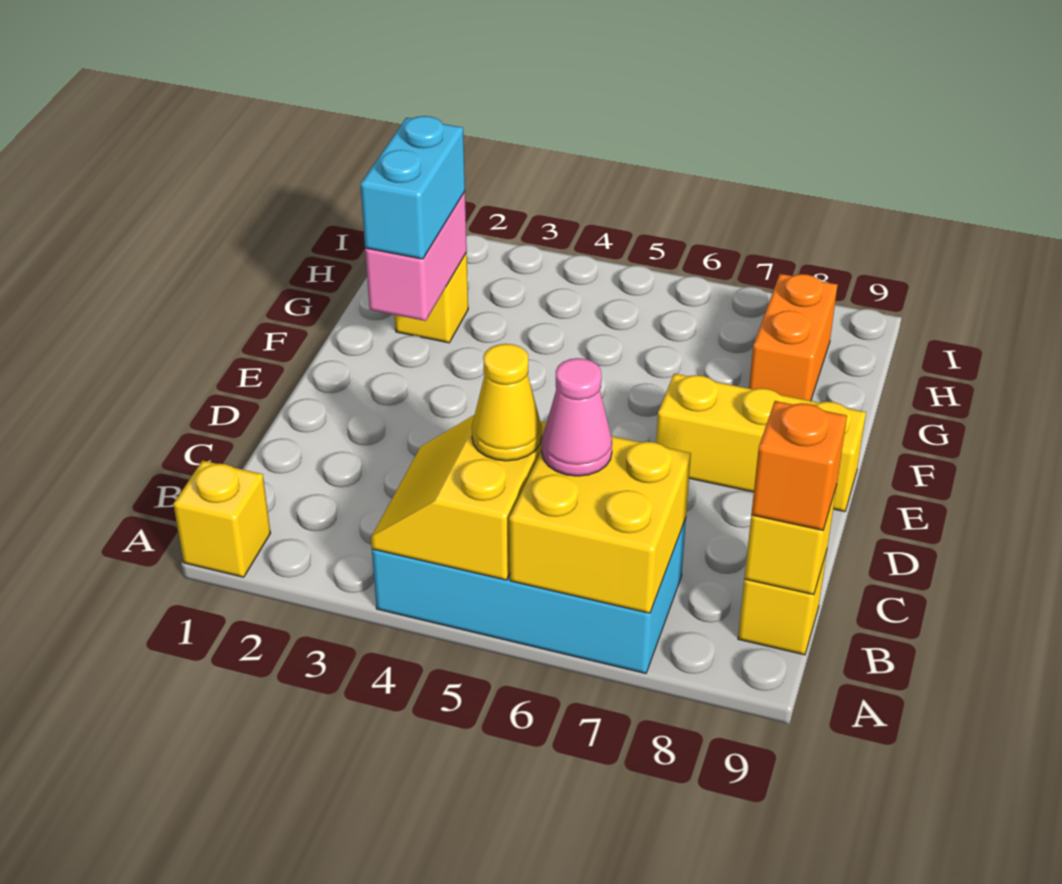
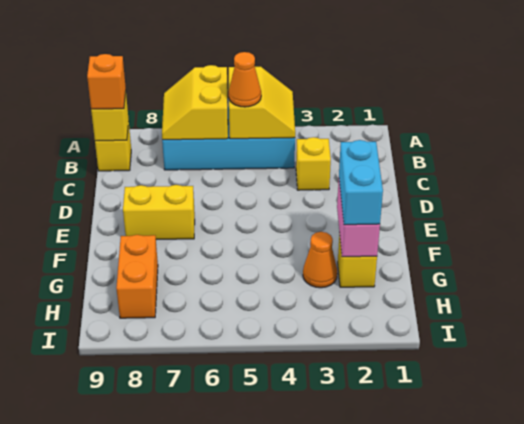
yellow 1x1 brick [173,461,270,577] -> yellow 1x1 brick moved to [296,137,331,190]
yellow 2x2 brick [509,436,691,613] -> yellow 2x2 slope [162,65,228,140]
yellow 1x1 cone [472,344,542,461] -> orange 1x1 cone [229,52,261,107]
pink 1x1 cone [542,358,612,476] -> none
yellow 1x3 brick [656,374,866,512] -> yellow 1x2 brick [123,185,195,239]
none -> orange 1x1 cone [303,232,337,288]

